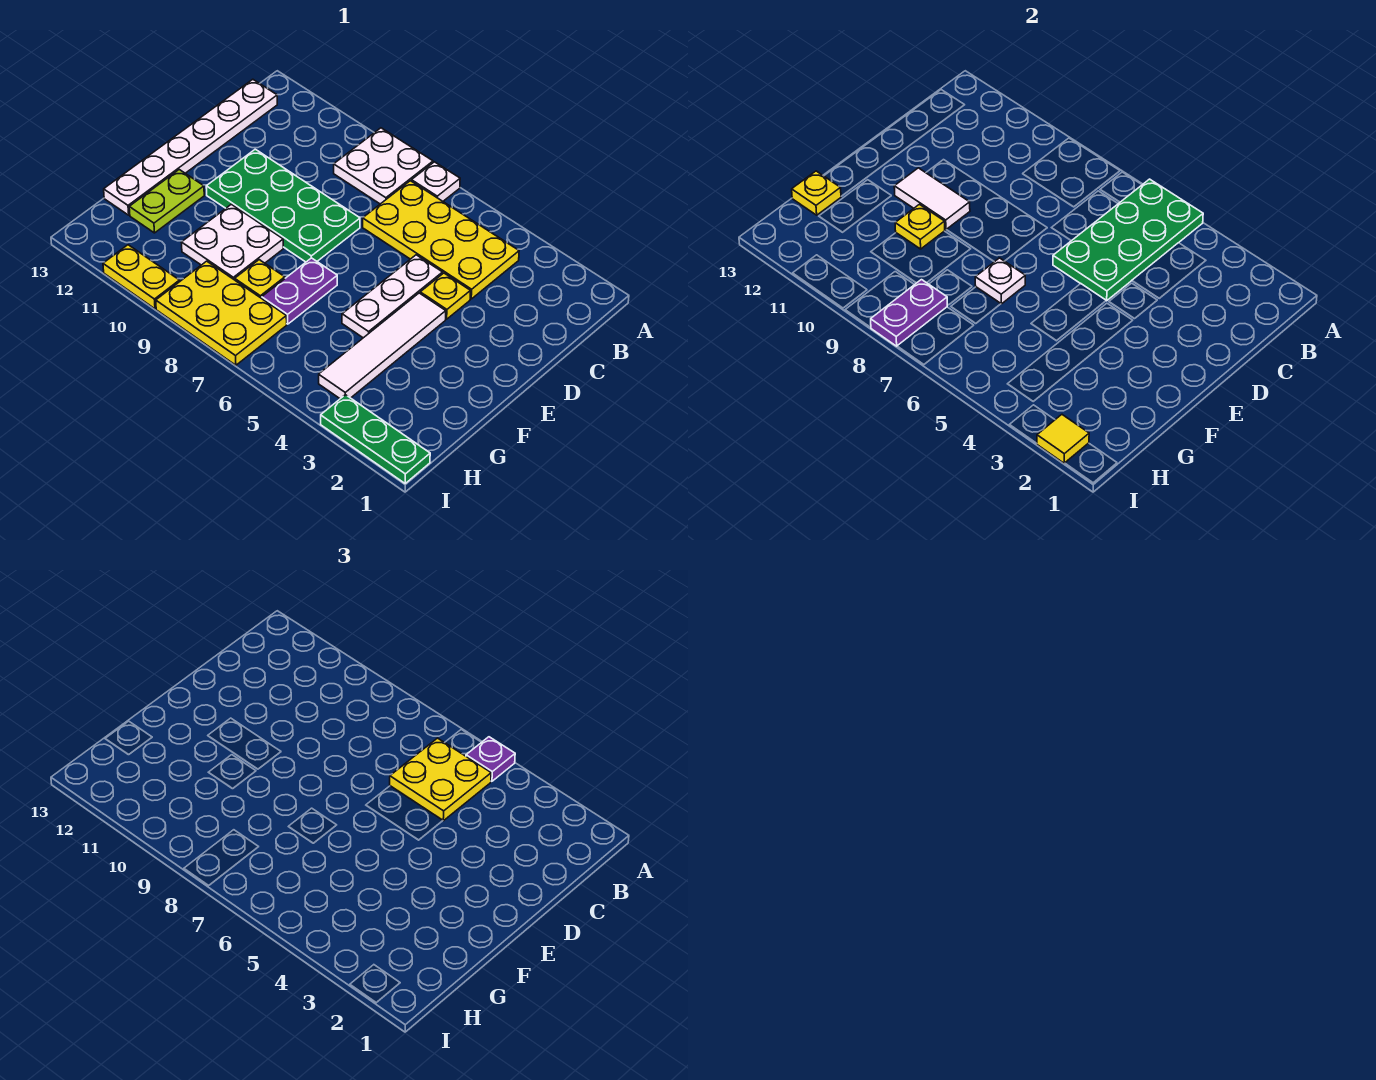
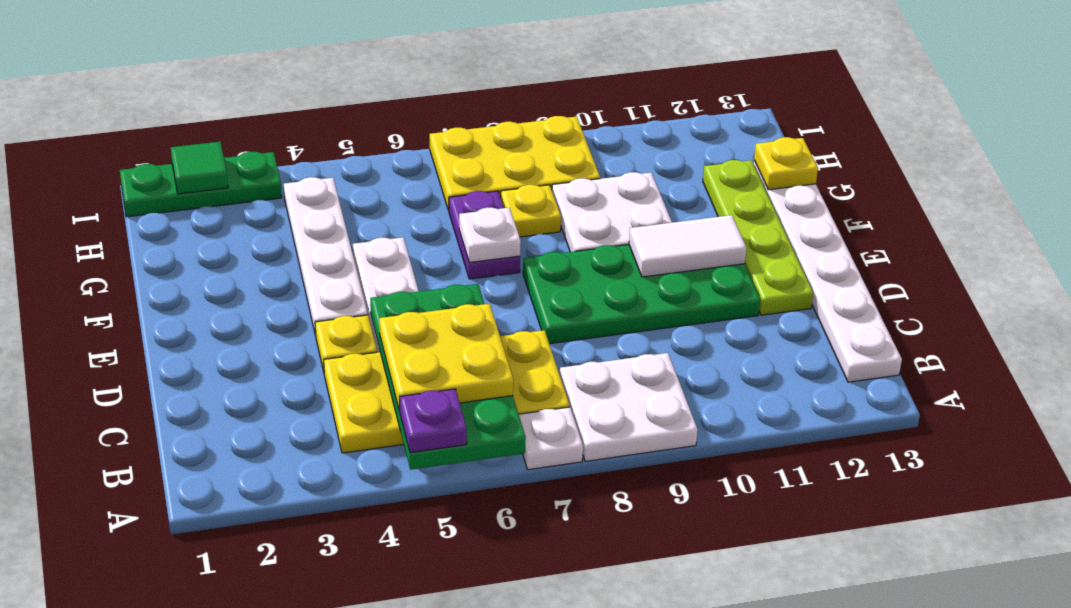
white 1x4 tile [319,293,446,399] -> white 1x4 plate [284,177,368,335]
yellow 1x1 plate [895,204,945,249] -> none
lime 1x2 plate [129,170,204,233] -> lime 1x4 plate [703,160,813,315]
purple 1x2 plate [871,280,947,346] -> none
yellow 1x1 tile [1037,415,1089,463] -> green 1x1 tile [171,142,228,194]
yellow 1x2 plate [103,245,180,309] -> none

